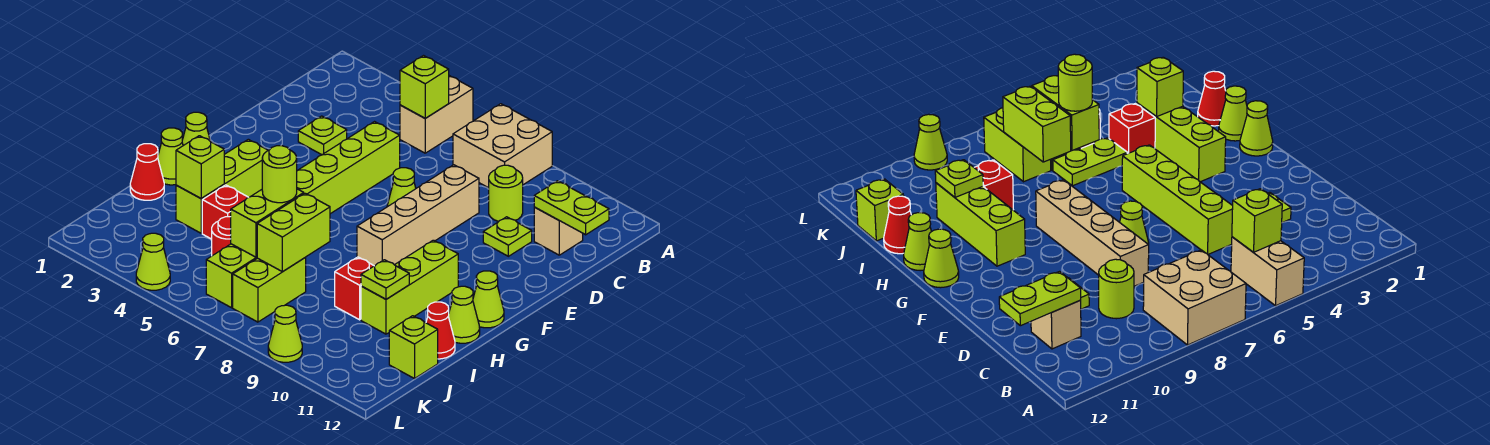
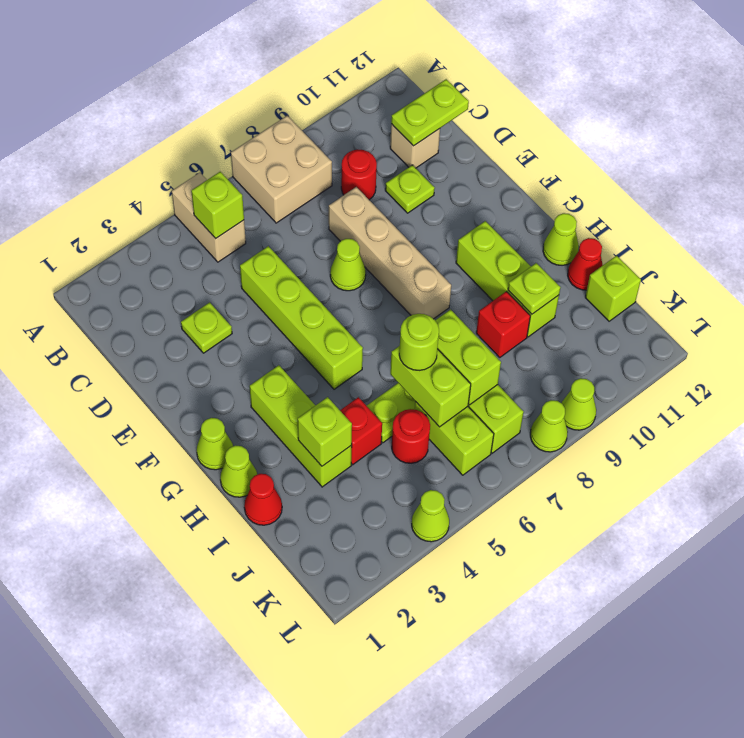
lime 1x1 round brick [489,165,523,222] -> red 1x1 round brick [341,150,377,200]
lime 1x1 cone [473,271,504,328] -> lime 1x1 cone moved to [530,400,568,452]

